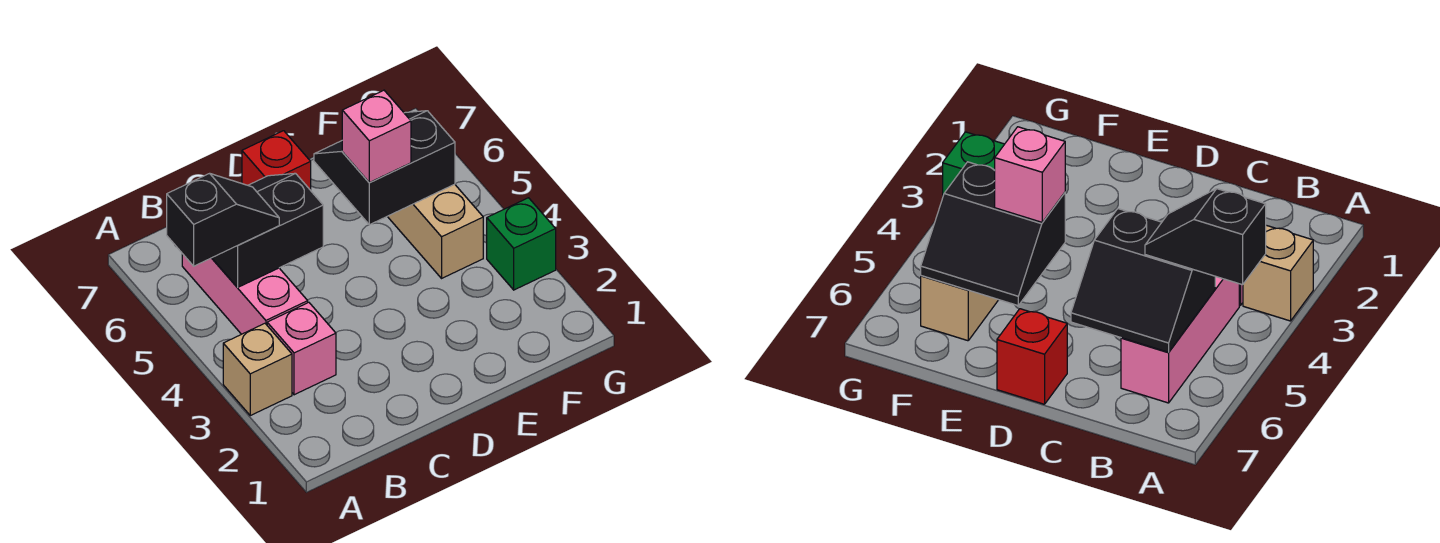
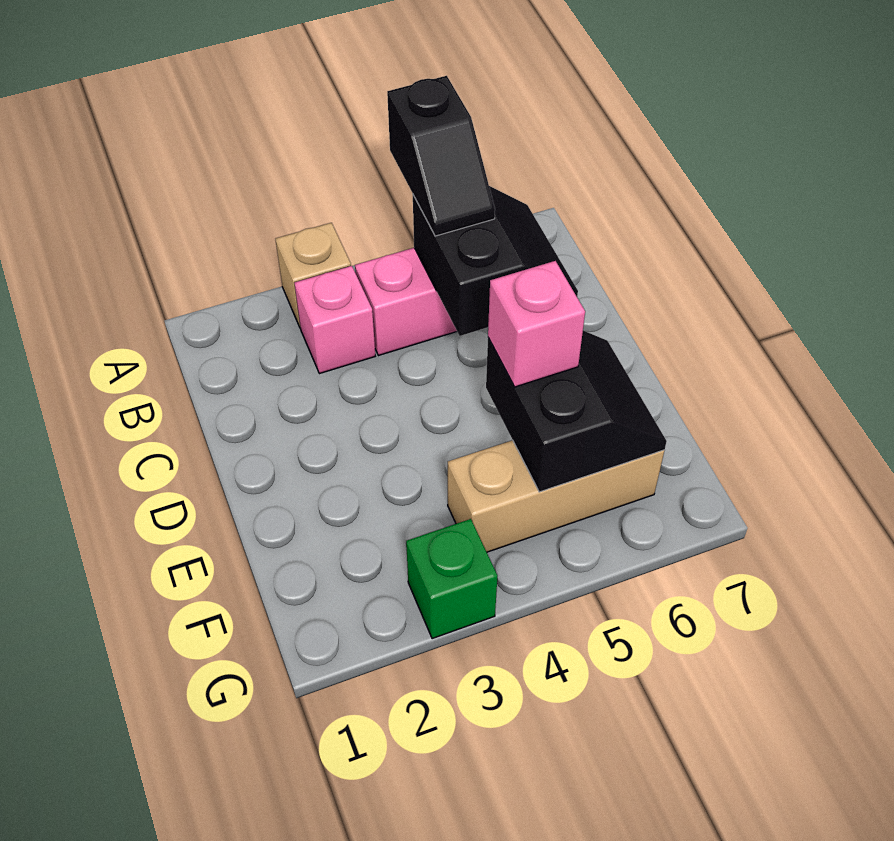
red 1x1 brick [242,131,311,190] -> none

